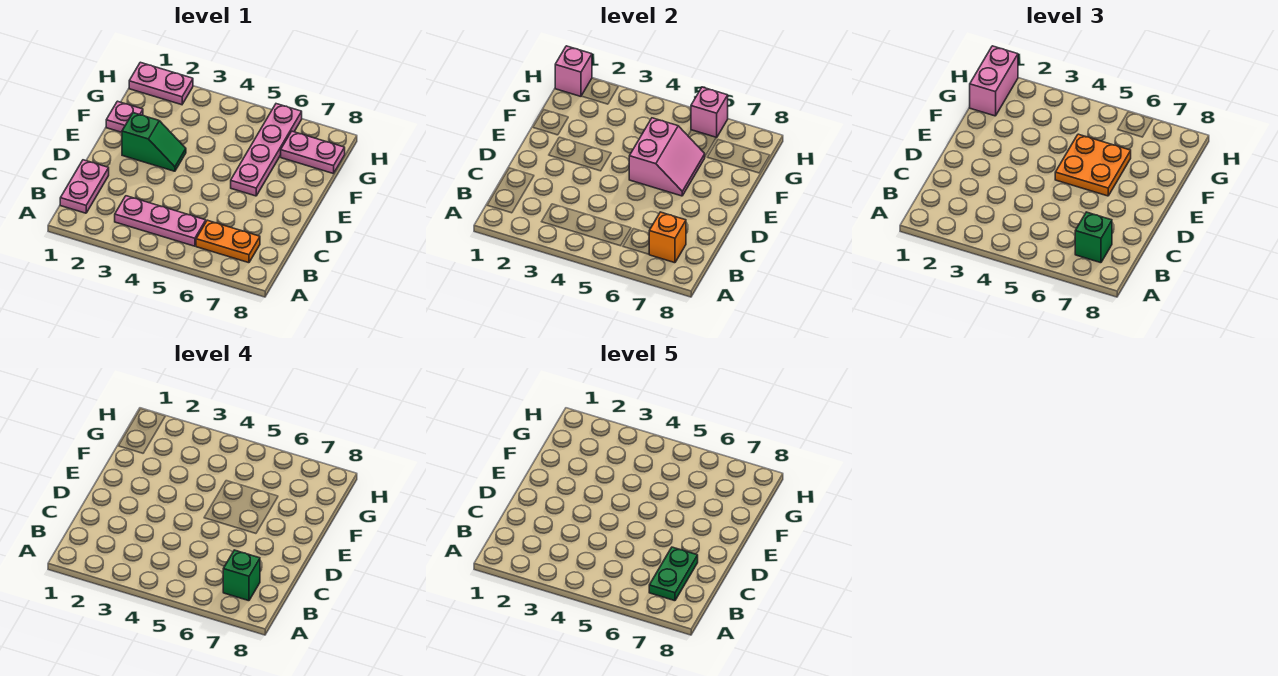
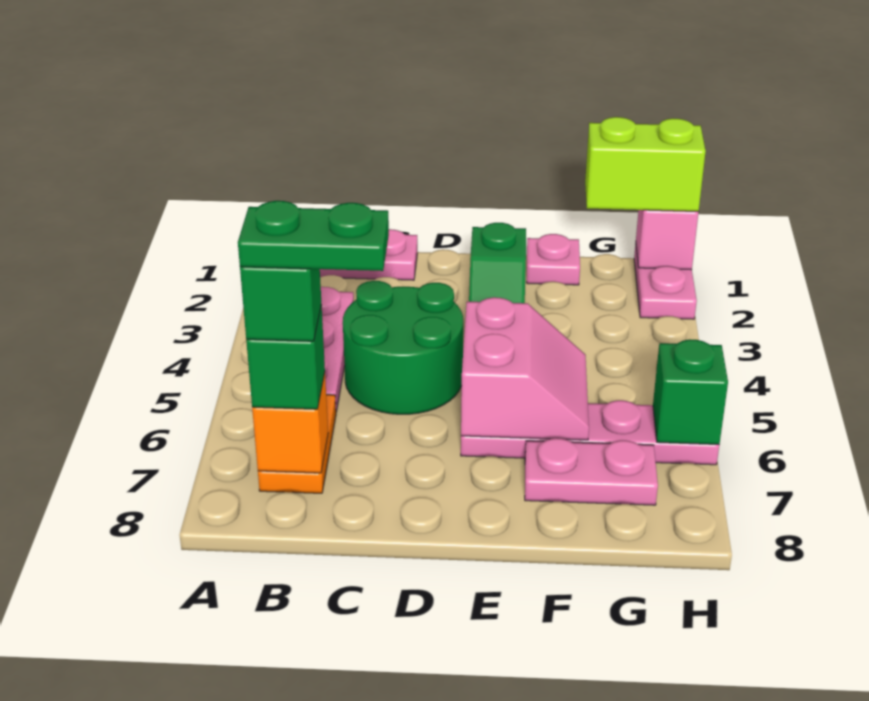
none -> green 2x2 round brick [343,281,463,414]
pink 2x2 slope [629,118,705,196] -> pink 2x2 slope turned to [461,297,589,440]
orange 2x2 plate [1055,134,1131,196] -> none
pink 1x2 brick [970,46,1018,116] -> lime 1x2 brick [585,117,706,212]
pink 1x2 plate [281,131,345,174] -> pink 1x2 plate turned to [525,438,658,505]
pink 1x1 brick [691,87,728,138] -> green 1x1 brick [653,339,728,444]

